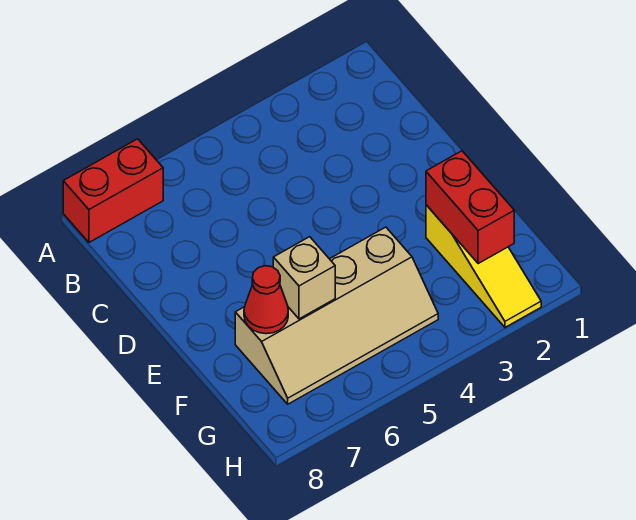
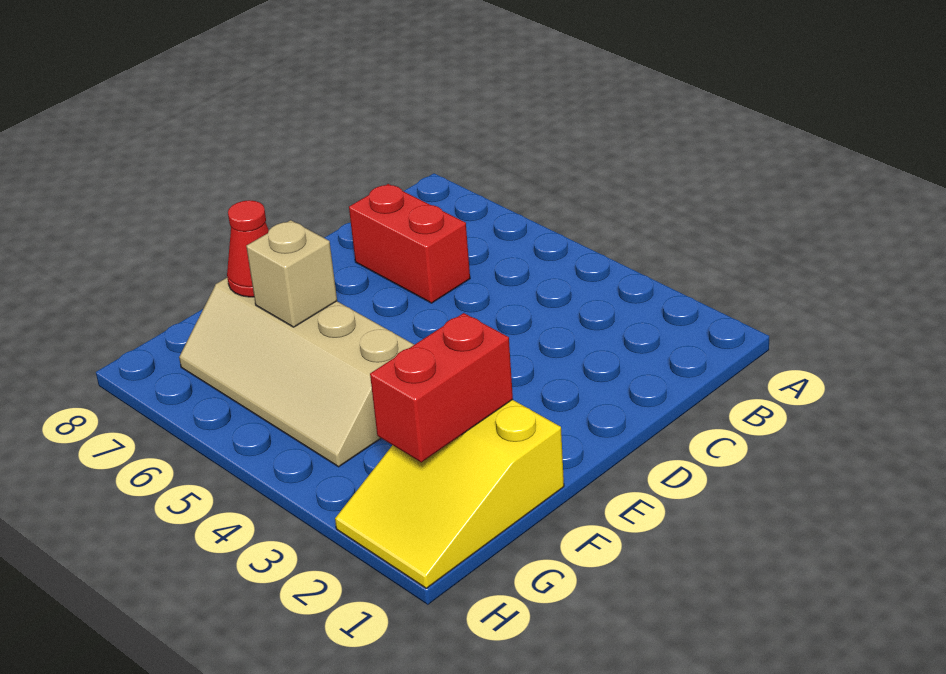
red 1x2 brick [63,139,163,242] -> red 1x2 brick moved to [349,184,470,303]
yellow 1x3 slope [426,205,541,327] -> yellow 2x3 slope [335,400,564,588]

